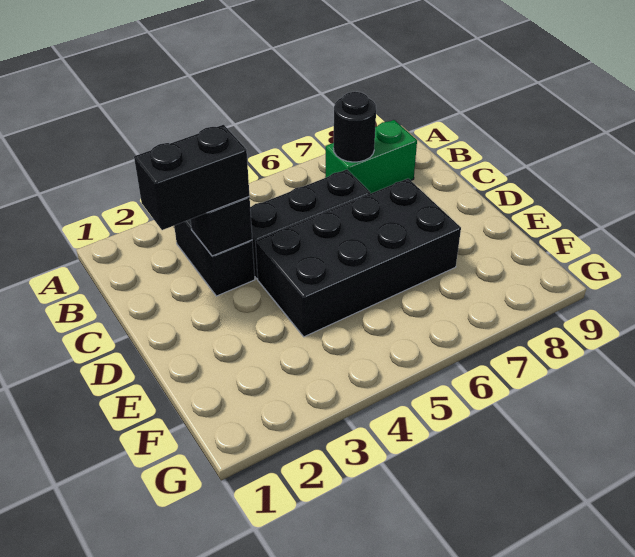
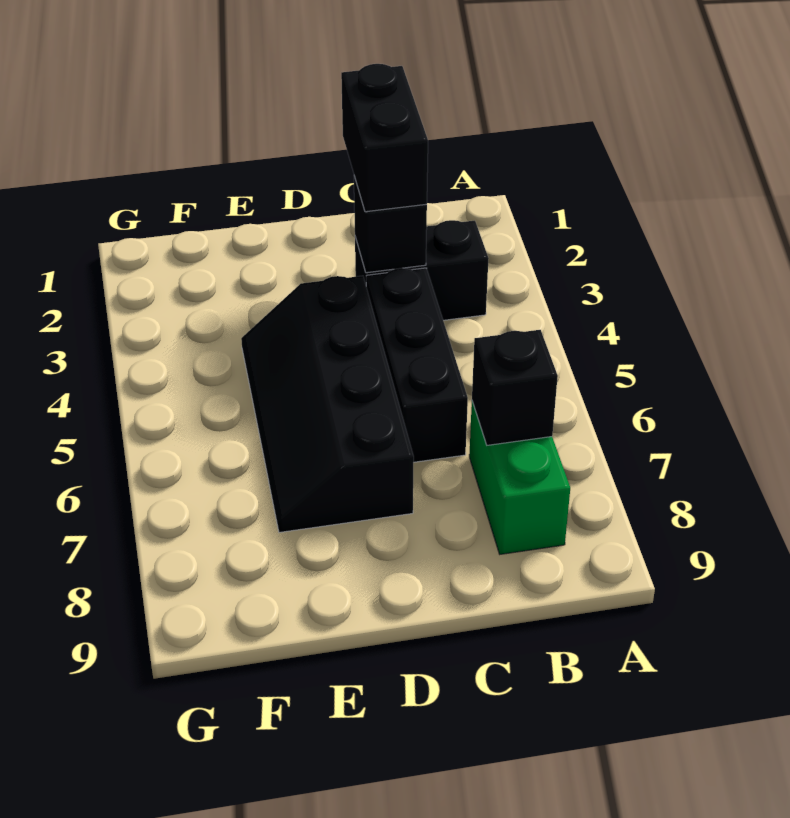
black 1x1 round brick [333,92,376,162] -> black 1x1 brick [472,330,558,445]
black 2x4 brick [255,179,461,337] -> black 2x4 slope [241,276,414,532]

